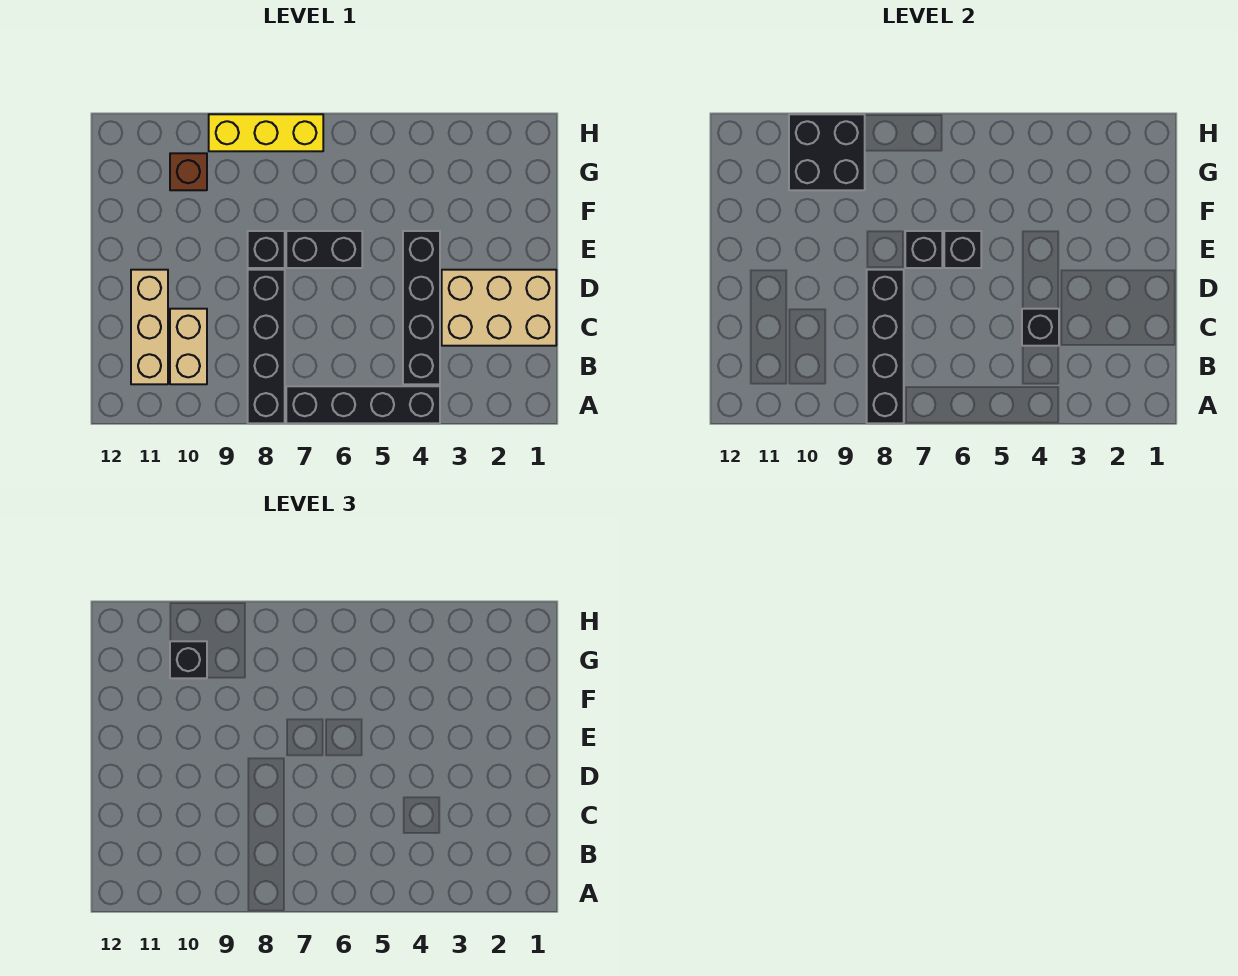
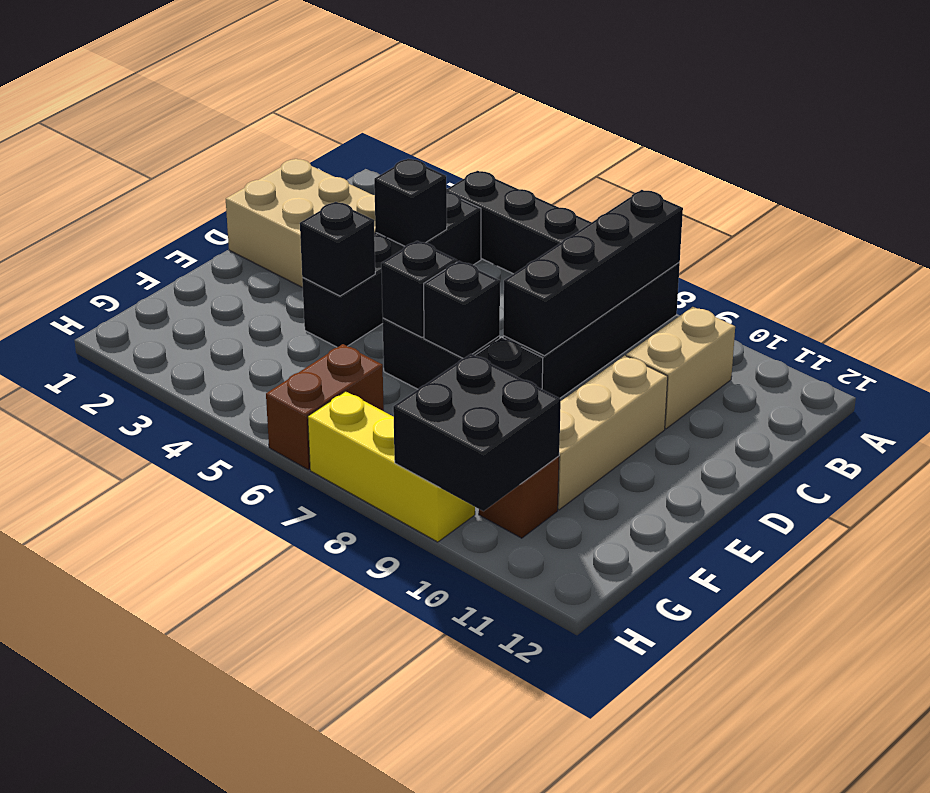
tan 1x3 brick [131,270,168,384] -> tan 1x3 brick moved to [558,355,668,510]
none -> brown 1x2 brick [266,344,384,469]
black 1x1 brick [170,641,207,678] -> black 1x1 brick moved to [300,202,375,296]

